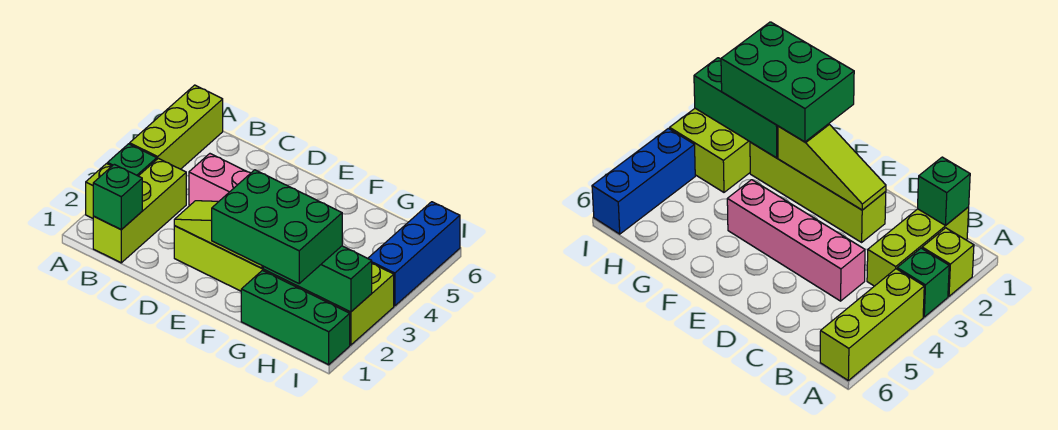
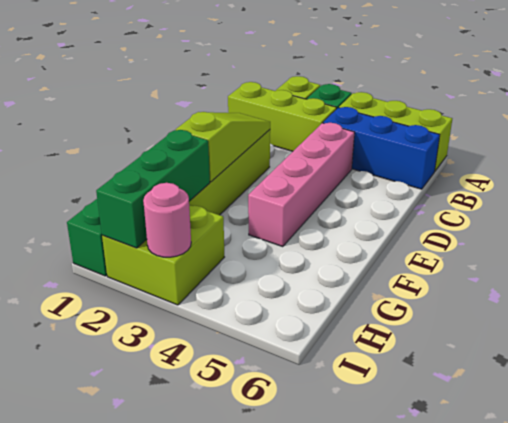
green 1x1 brick [93,164,142,230] -> none
green 2x3 brick [212,170,342,283] -> none
none -> pink 1x1 round brick [143,183,191,257]
blue 1x3 brick [368,202,460,306] -> blue 1x3 brick moved to [323,107,440,189]

